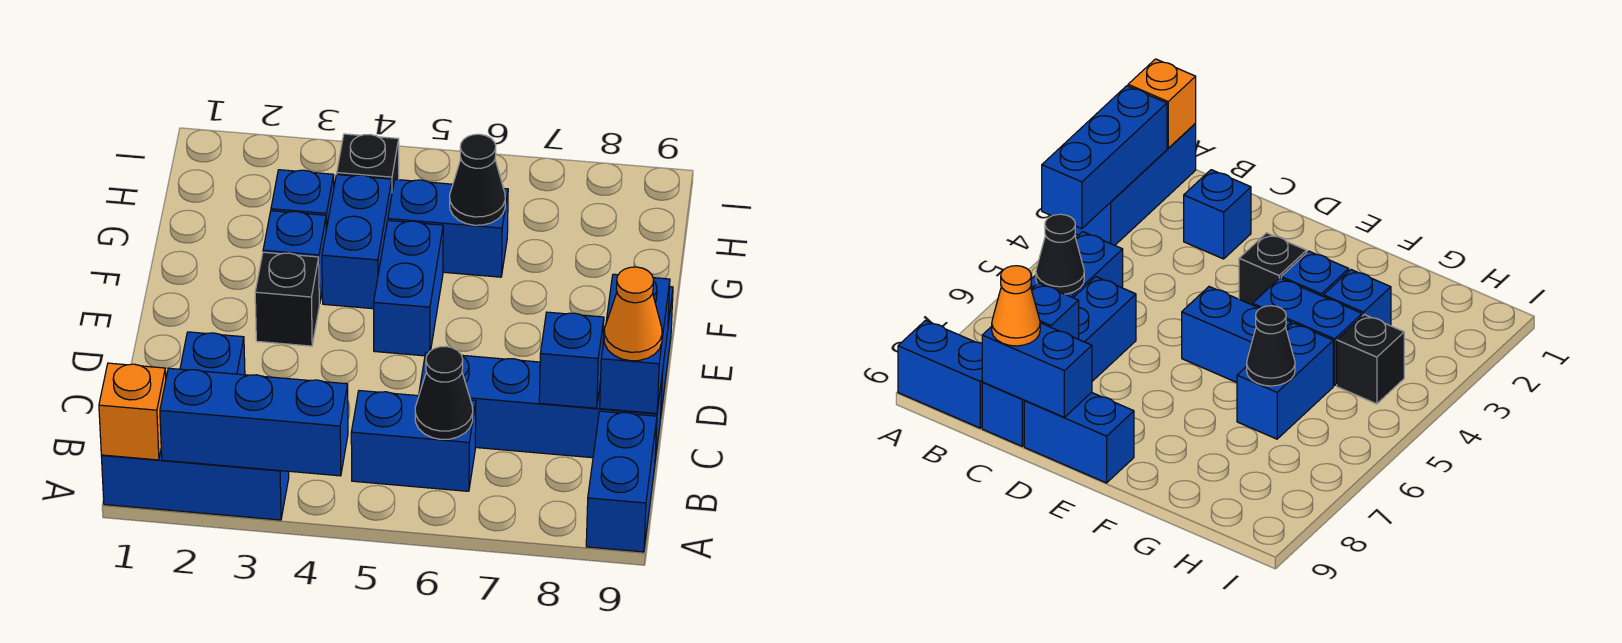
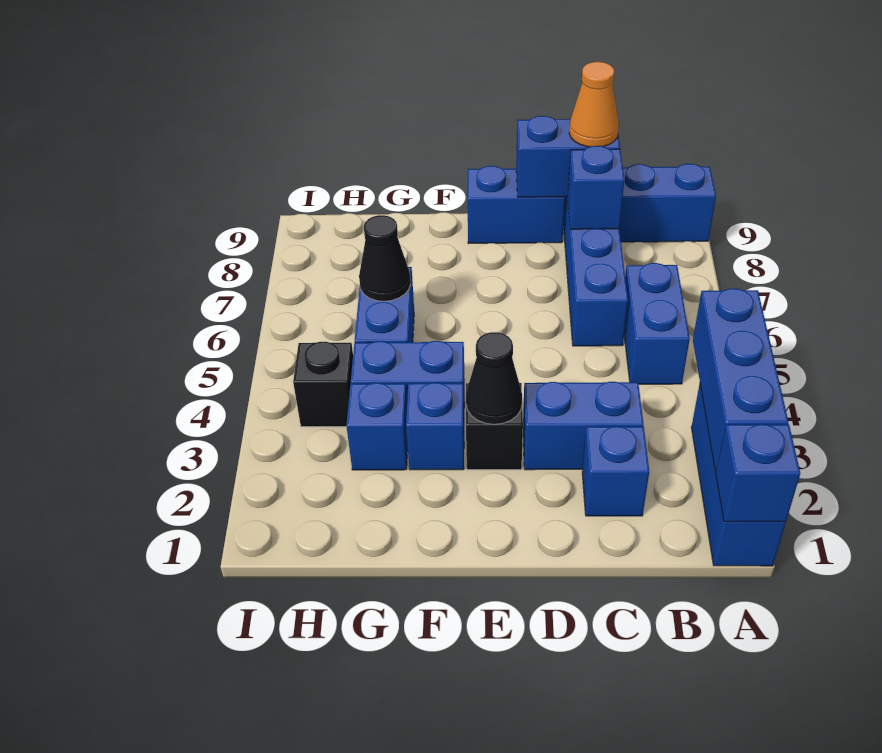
orange 1x1 brick [99,363,166,460] -> blue 1x1 brick [716,424,800,522]
black 1x1 cone [415,346,473,439] -> black 1x1 cone moved to [466,332,522,424]
blue 1x2 brick [374,221,443,356] -> blue 1x2 brick moved to [523,382,643,470]

